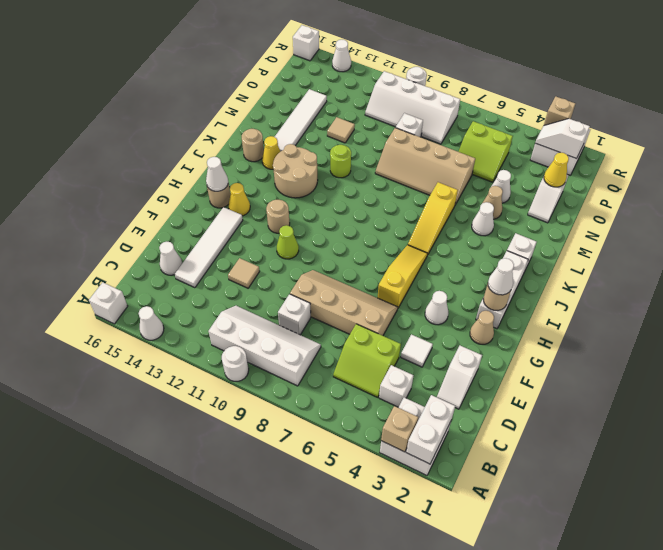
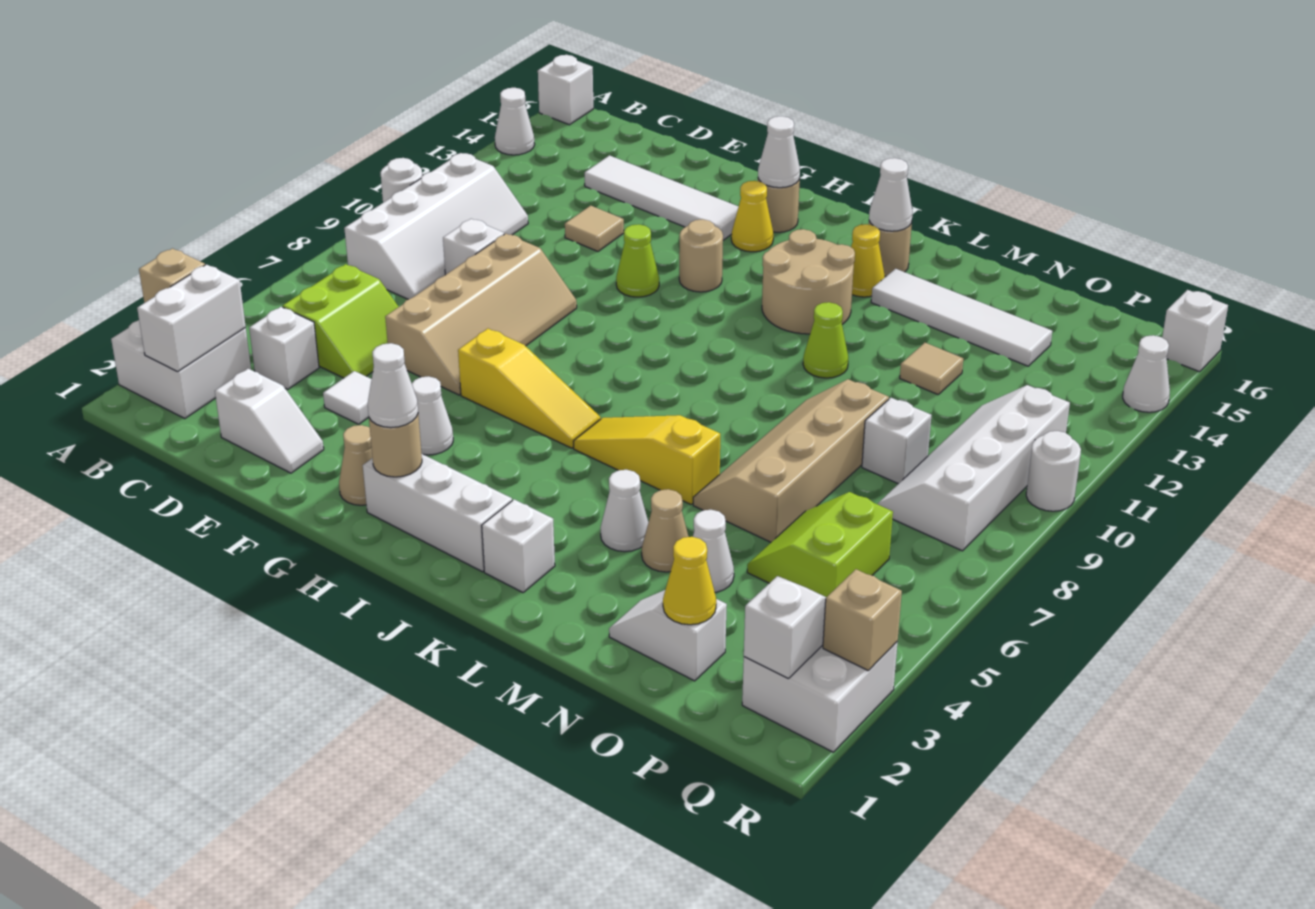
white 1x2 brick [406,395,455,464] -> white 1x2 brick turned to [137,265,246,372]
lime 2x2 slope [333,324,401,397] -> lime 2x2 slope turned to [283,264,399,378]
white 1x2 slope [437,346,482,409] -> white 1x2 slope turned to [215,369,324,473]
white 1x1 cone [159,242,182,275] -> white 1x1 cone moved to [869,158,913,231]
lime 1x1 round brick [330,145,351,178] -> lime 1x1 cone [803,302,848,378]

